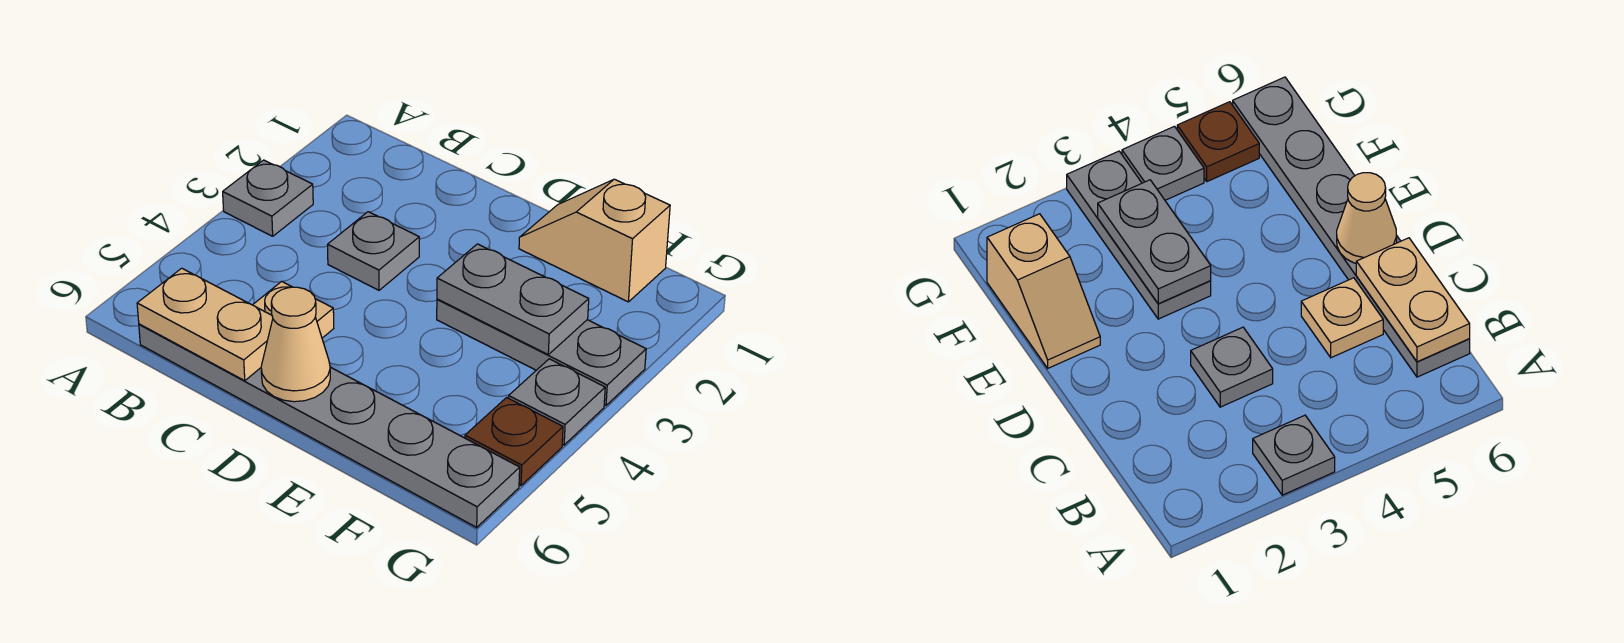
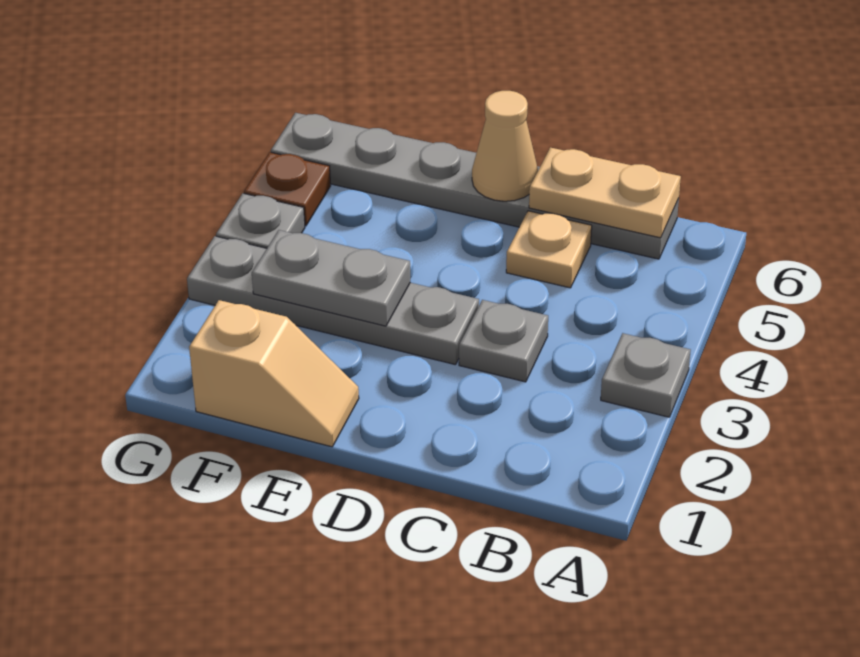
grey 1x3 plate [437,299,646,406] -> grey 1x4 plate [187,236,479,365]

